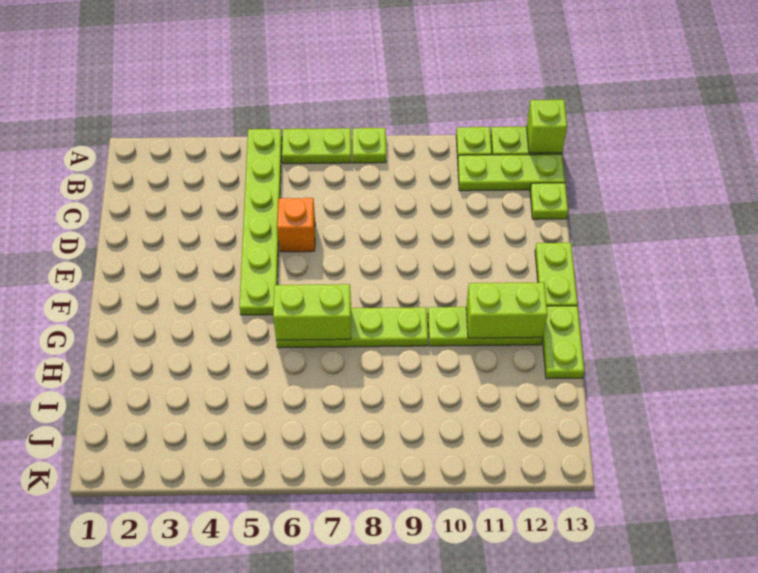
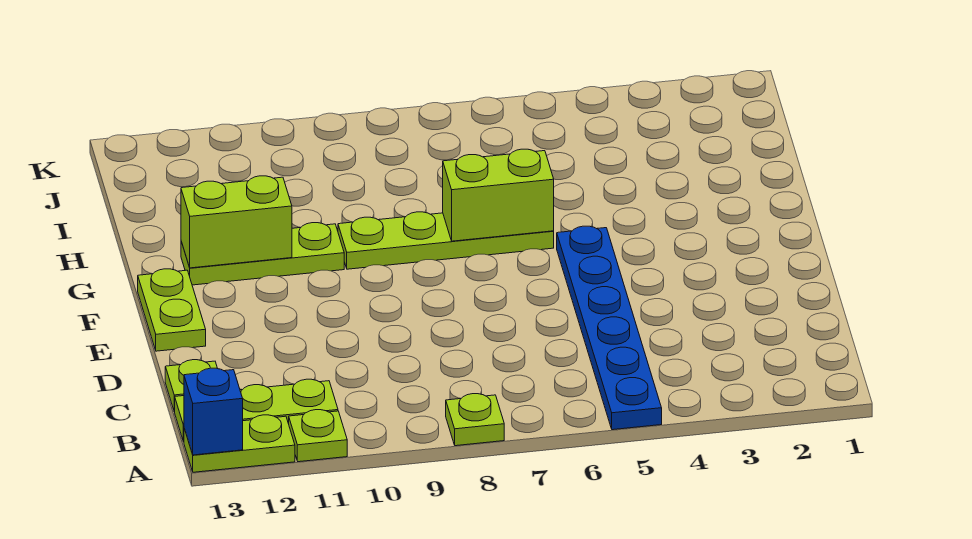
lime 1x6 plate [239,129,282,315] -> blue 1x6 plate [557,226,662,430]
lime 1x2 plate [282,128,351,164] -> none
lime 1x1 brick [527,100,567,153] -> blue 1x1 brick [184,368,243,455]
orange 1x1 brick [277,198,315,252] -> none
lime 1x2 plate [542,306,584,379] -> none

